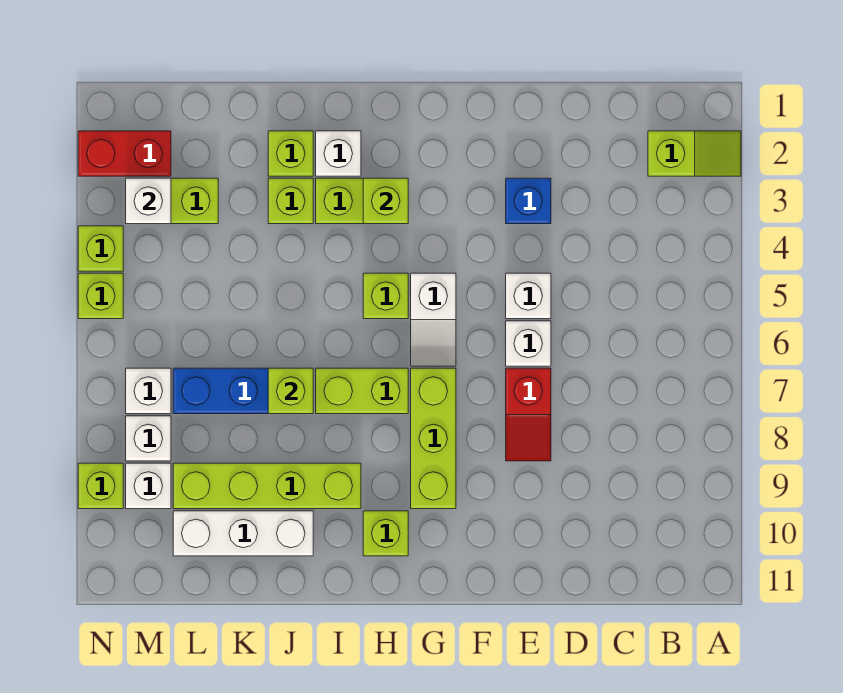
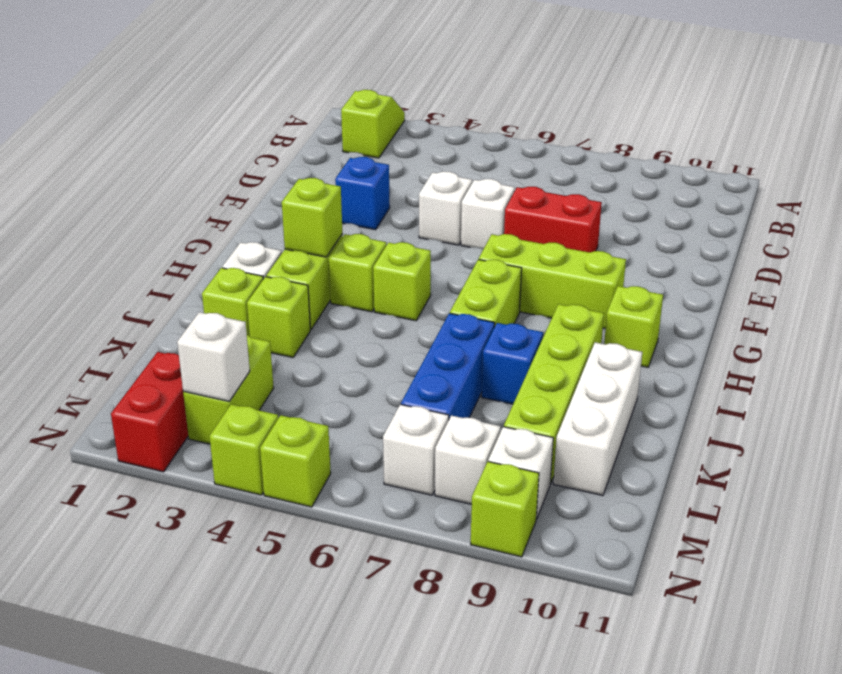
red 1x2 slope [506,368,551,461] -> red 1x2 brick [504,187,602,252]
white 1x2 slope [411,273,456,366] -> none
lime 1x1 brick [268,368,313,414] -> lime 1x1 brick moved to [329,234,386,312]
none -> blue 1x1 brick [482,323,543,404]

